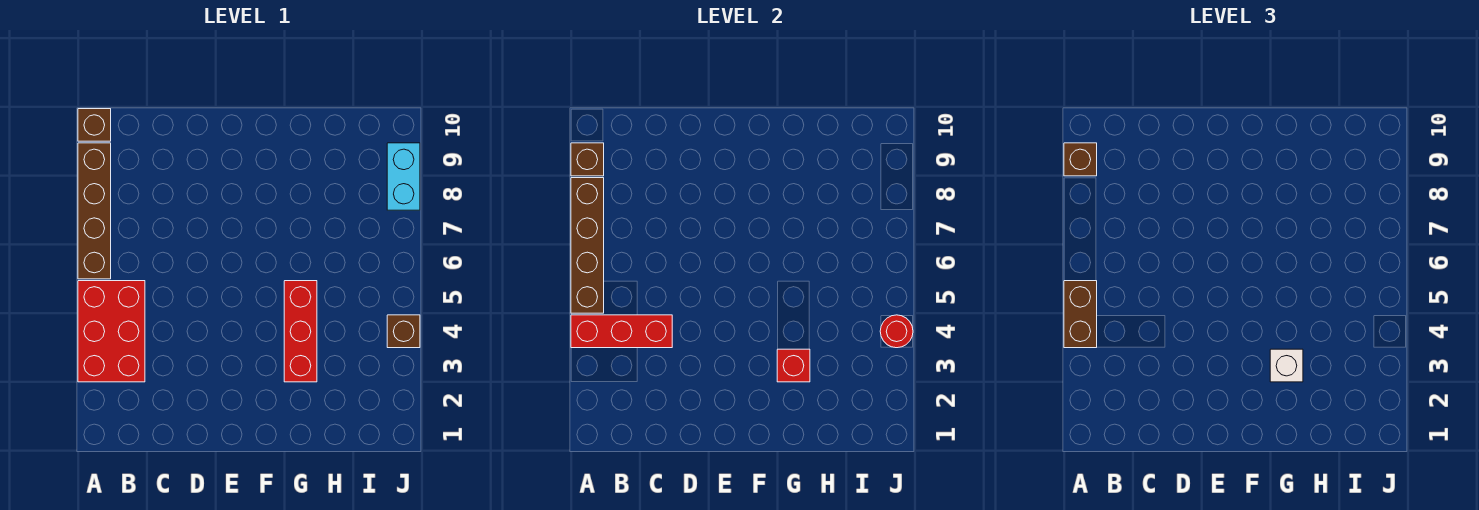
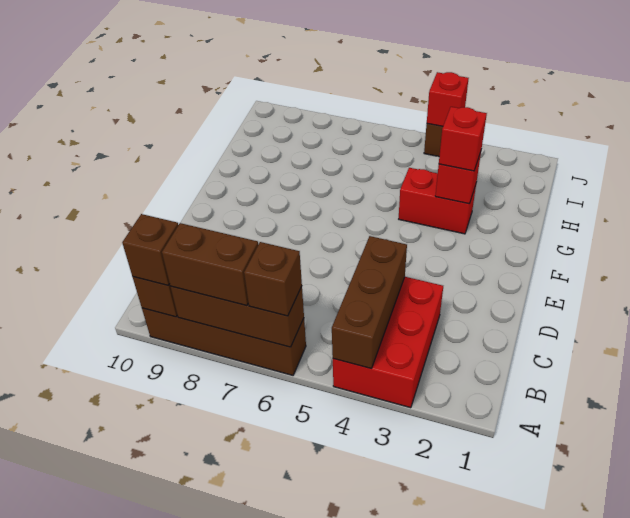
red 2x3 brick [78,281,145,382] -> red 2x3 brick turned to [333,277,443,408]
red 1x3 brick [571,315,672,348] -> brown 1x3 brick [332,236,407,368]
brown 1x2 brick [1064,281,1097,348] -> brown 1x2 brick moved to [162,223,258,306]
brown 1x4 brick [571,178,604,313] -> brown 1x3 brick [170,286,304,347]
brown 1x1 brick [78,109,111,141] -> brown 1x1 brick moved to [244,242,302,316]
red 1x3 brick [284,281,317,382] -> red 1x2 brick [399,168,476,234]
white 1x1 brick [1270,349,1303,382] -> red 1x1 brick [439,107,487,171]
red 1x1 round brick [880,315,913,348] -> red 1x1 brick [427,72,469,126]
cyan 1x2 brick [387,143,420,210] -> none

